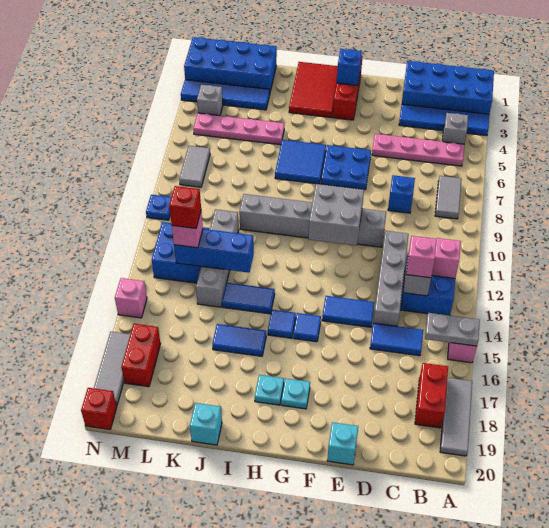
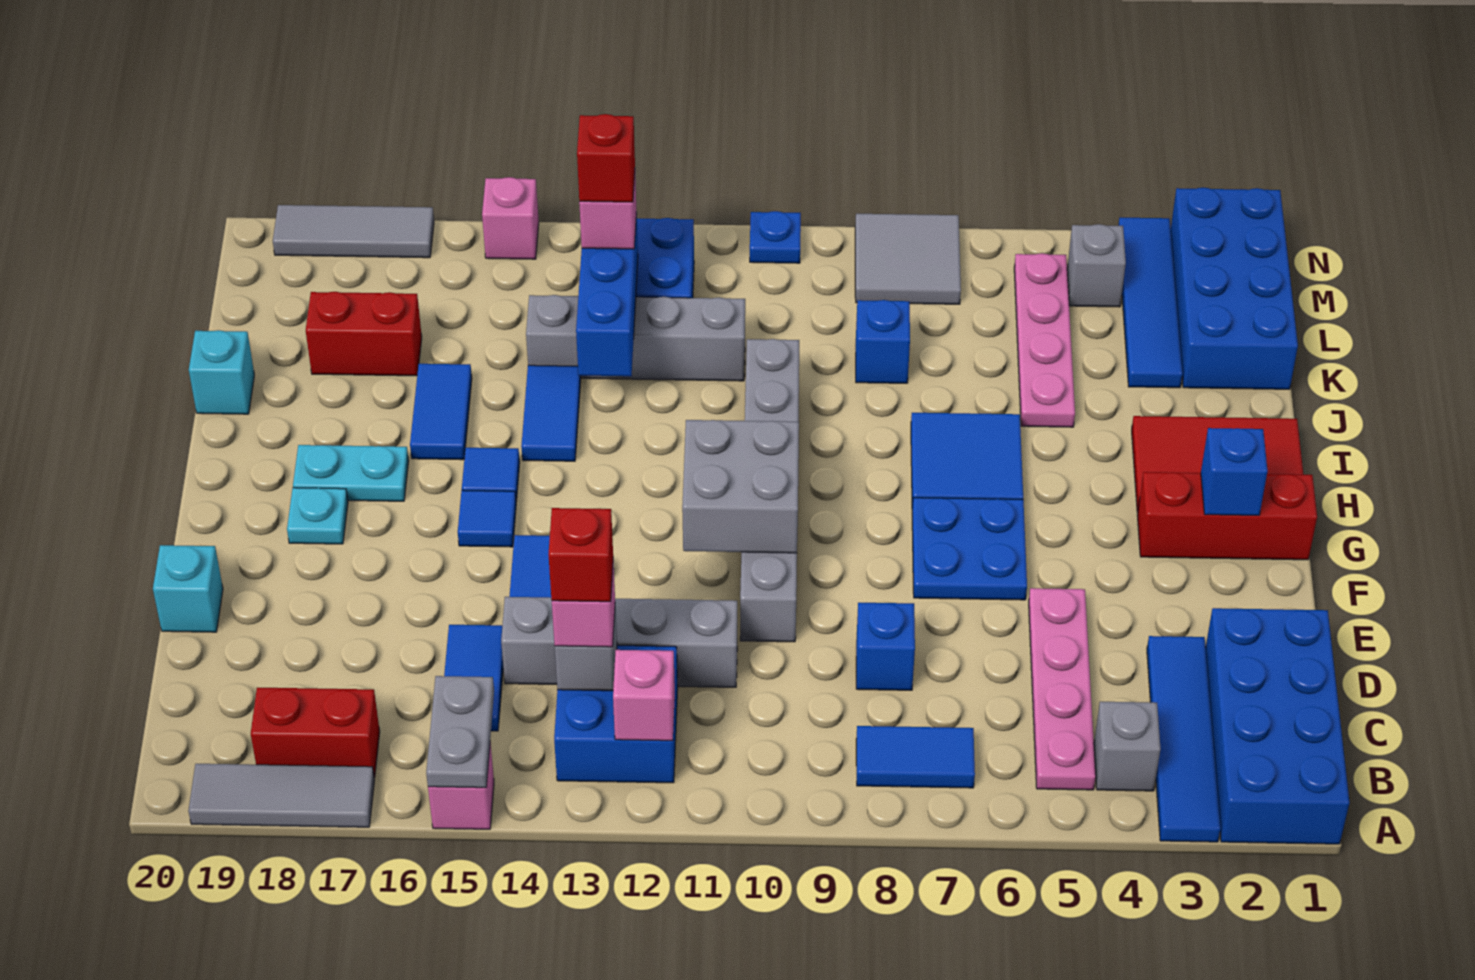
grey 1x2 tile [435,176,462,219] -> blue 1x2 tile [856,726,975,788]
cyan 1x1 plate [255,375,284,405] -> cyan 1x2 plate [293,445,409,501]
none -> blue 1x1 brick [856,300,910,383]
grey 1x2 tile [179,146,210,187] -> grey 2x2 tile [855,214,961,304]
red 1x2 brick [121,324,161,387] -> red 1x2 brick moved to [306,292,422,376]
red 1x1 brick [81,388,117,430] -> red 1x1 brick moved to [548,508,613,602]

